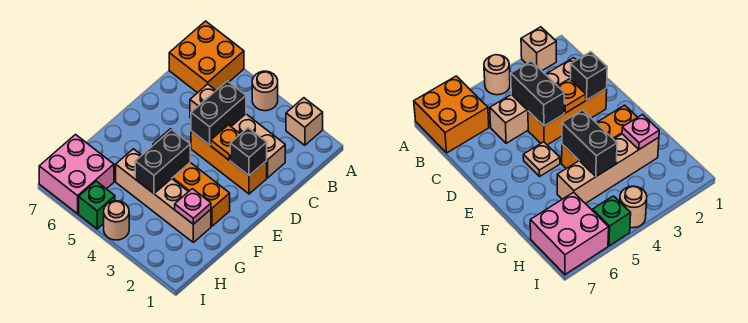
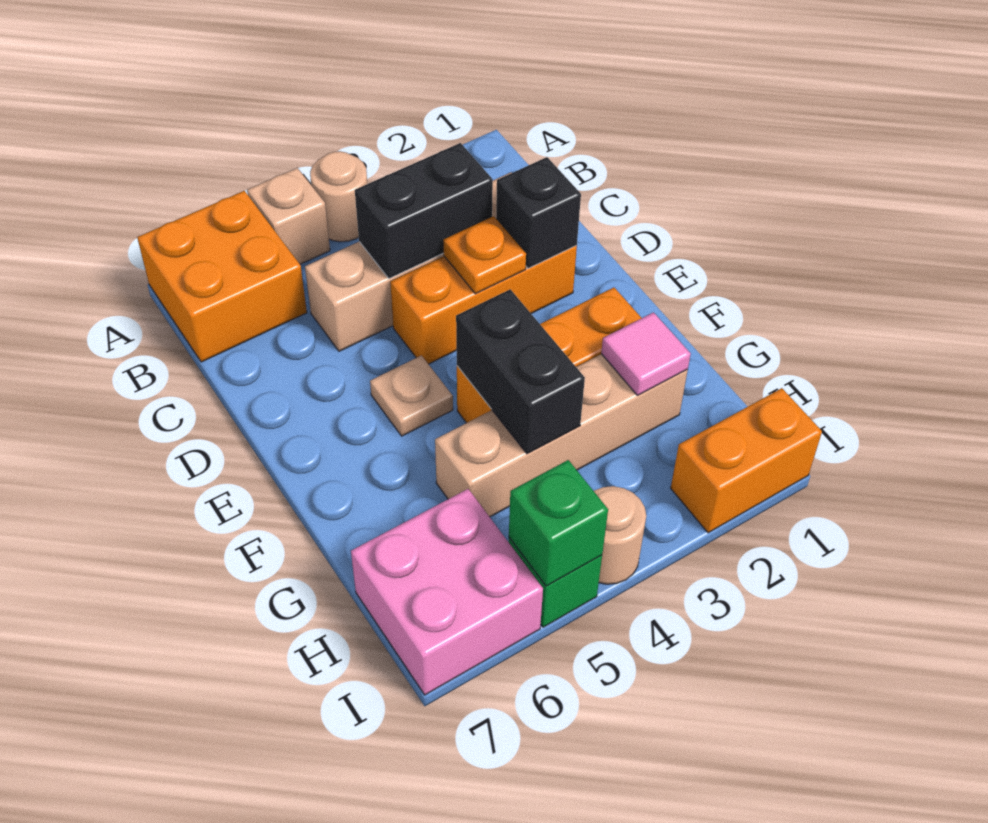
tan 1x1 brick [286,98,323,145] -> tan 1x1 brick moved to [247,168,330,264]
black 1x2 brick [191,81,246,145] -> black 1x2 brick turned to [355,143,493,278]
pink 1x1 plate [175,189,211,224] -> pink 1x1 tile [601,312,691,395]
none -> orange 1x2 brick [671,388,822,533]
none -> green 1x1 brick [509,460,608,586]

